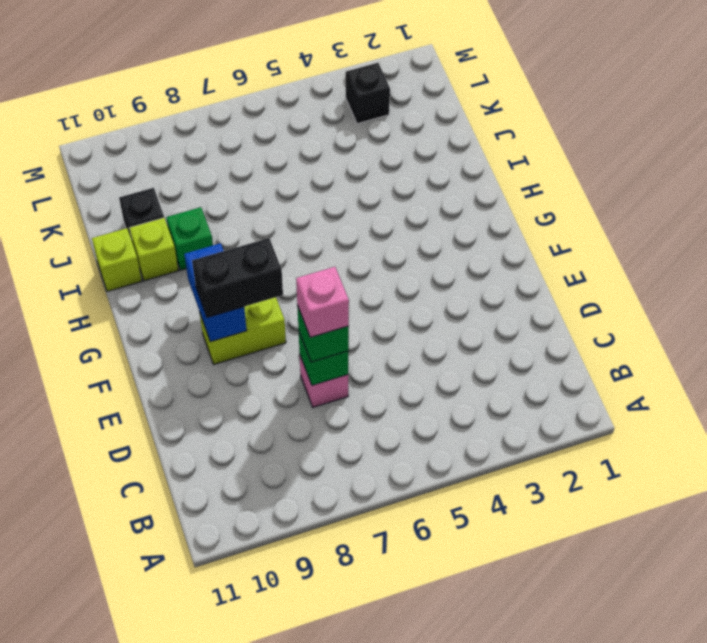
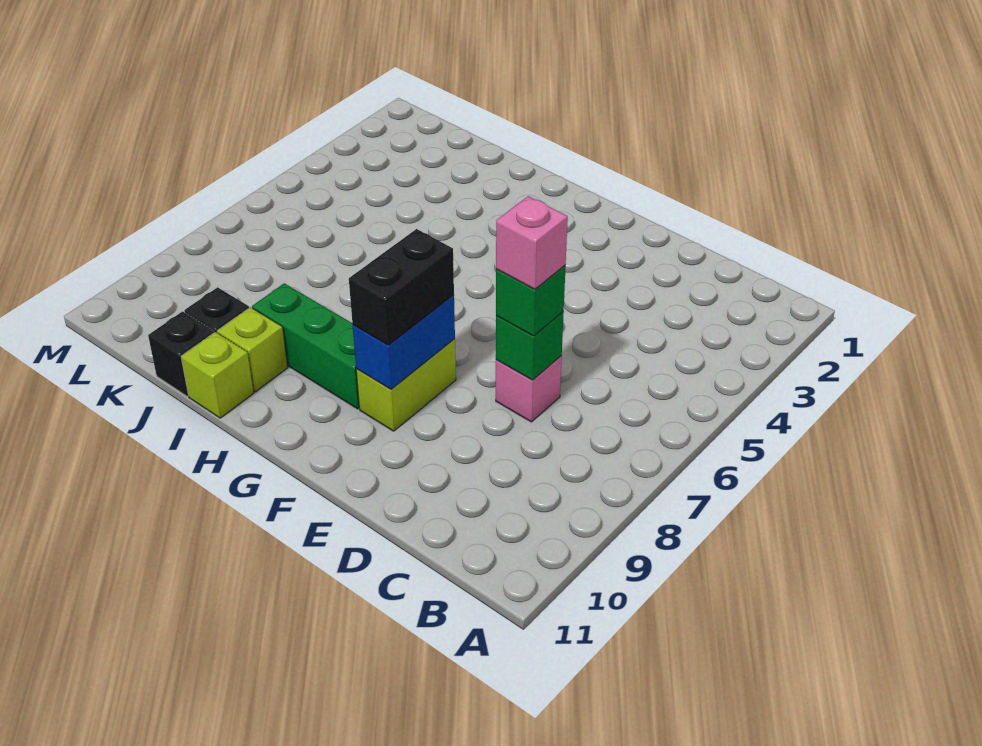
blue 1x2 brick [184,243,247,342] -> blue 1x2 brick turned to [353,295,455,389]
green 1x1 brick [166,207,213,270] -> green 1x3 brick [252,283,359,409]
black 1x1 brick [346,63,390,124] -> black 1x1 brick moved to [148,311,214,396]

